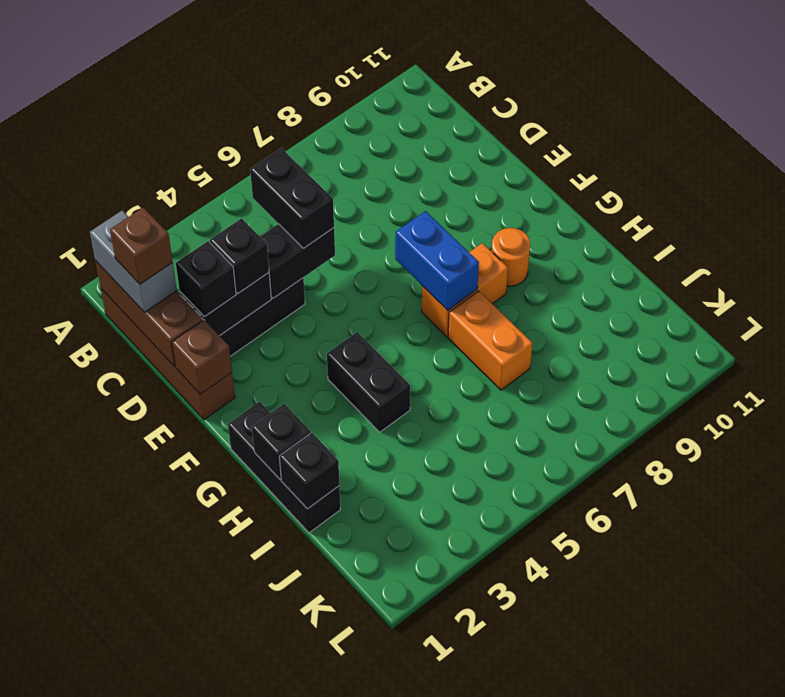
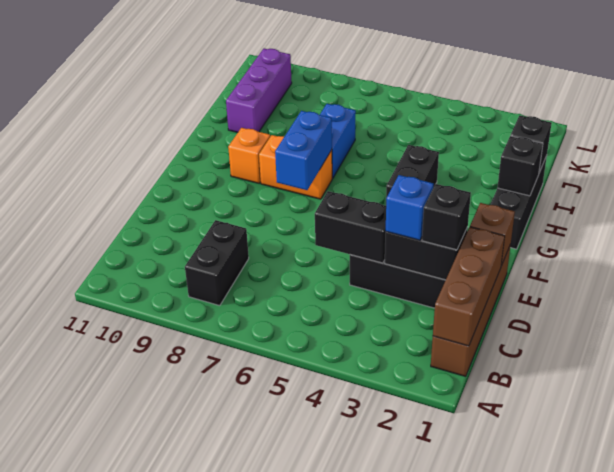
grey 1x2 brick [90,210,177,313] -> none
brown 1x1 brick [110,207,173,284] -> none
black 1x2 brick [250,148,334,248] -> black 1x2 brick moved to [185,220,249,306]
black 1x1 brick [210,218,269,293] -> blue 1x1 brick [386,175,434,240]
orange 1x1 round brick [491,228,530,286] -> orange 1x1 brick [228,128,270,183]
orange 1x2 brick [448,291,533,390] -> blue 1x2 brick [320,104,356,178]
none -> purple 1x3 brick [226,49,292,132]

